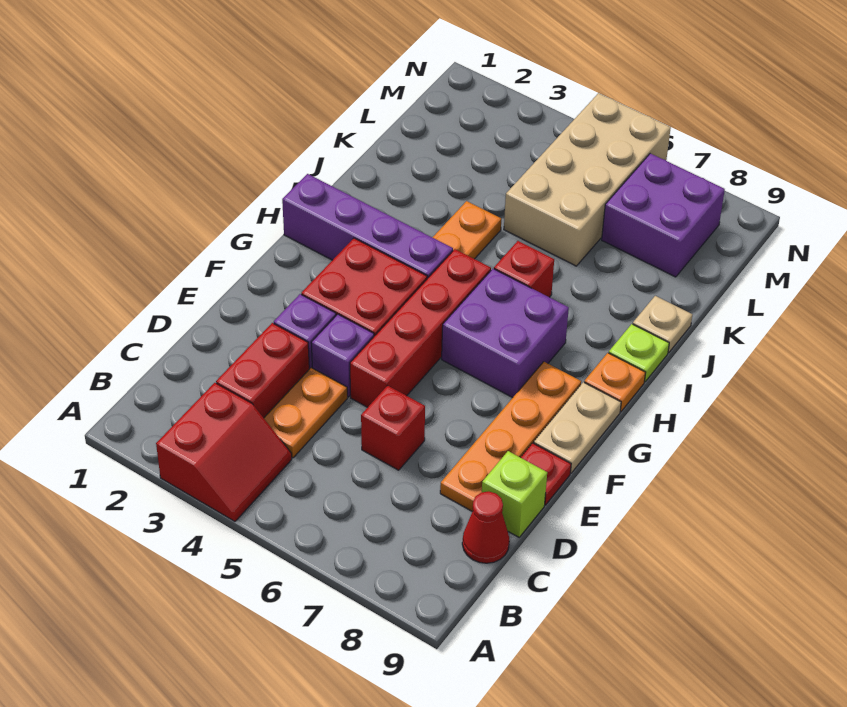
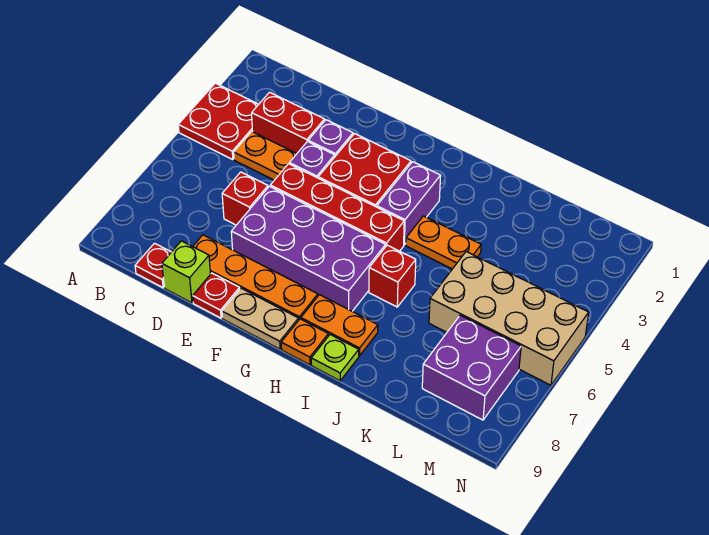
red 2x2 slope [156,383,292,521] -> red 2x2 plate [178,83,259,159]
red 1x1 cone [462,491,509,563] -> red 1x1 plate [135,243,171,288]
purple 2x2 brick [442,269,569,398] -> purple 2x4 brick [231,186,386,311]
purple 1x4 brick [282,174,453,279] -> purple 1x2 brick [377,162,441,245]
none -> orange 1x2 plate [301,295,378,356]
tan 1x1 plate [633,296,692,353] -> none

